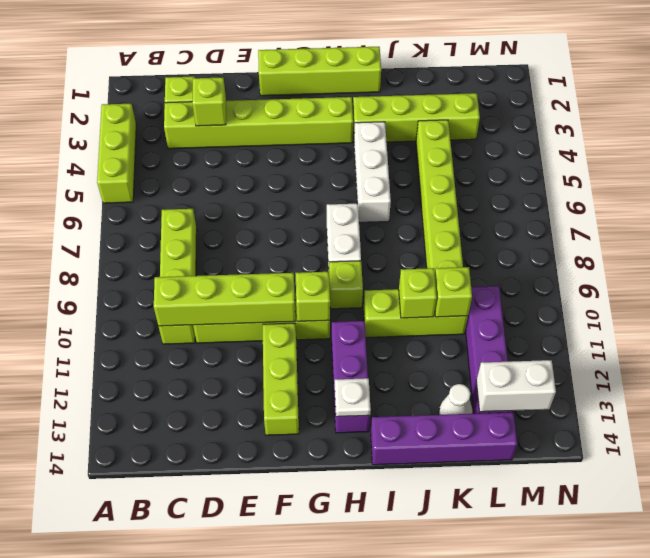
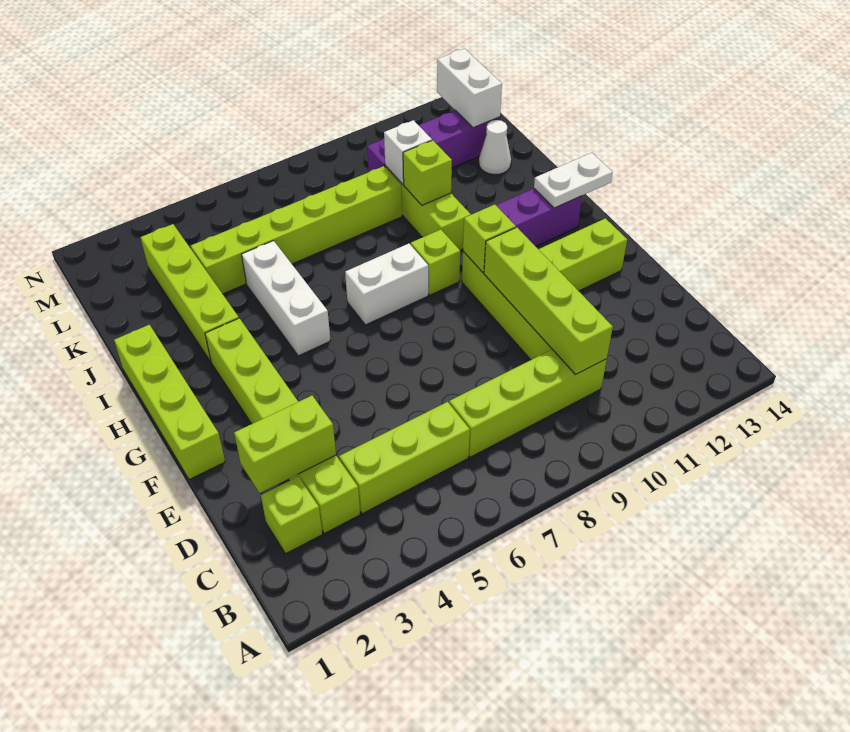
lime 1x3 brick [97,104,136,203] -> lime 1x3 brick moved to [339,402,470,514]
lime 1x1 brick [192,78,226,126] -> lime 1x2 brick [234,396,336,493]
white 1x1 plate [335,378,371,417] -> white 1x2 plate [534,153,613,208]
white 1x3 brick [354,122,391,222] -> white 1x3 brick turned to [242,241,330,356]
purple 1x4 brick [371,412,517,465] -> none
lime 1x1 brick [435,267,472,317] -> white 1x1 brick [384,120,432,184]

